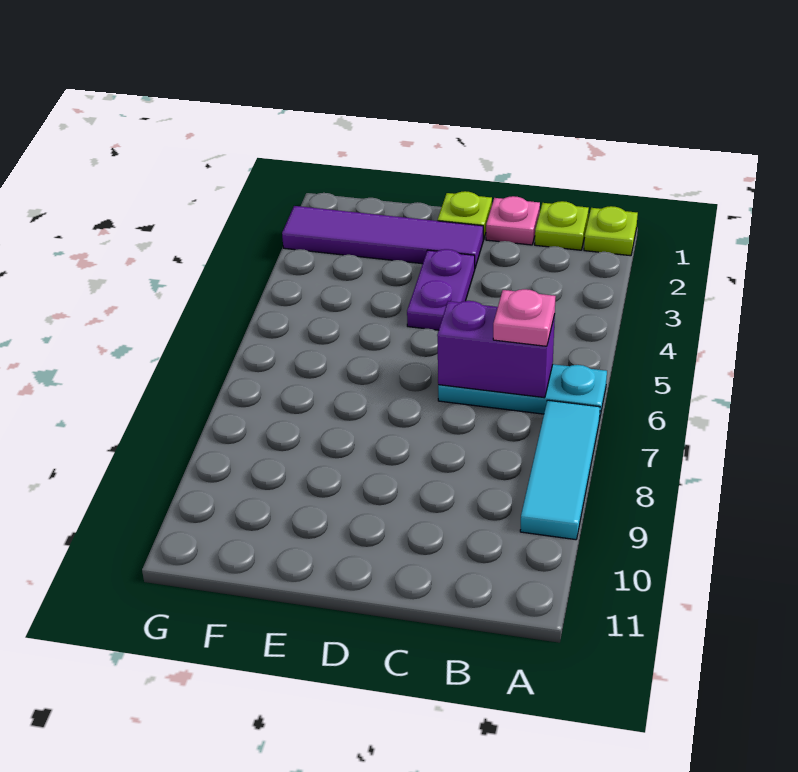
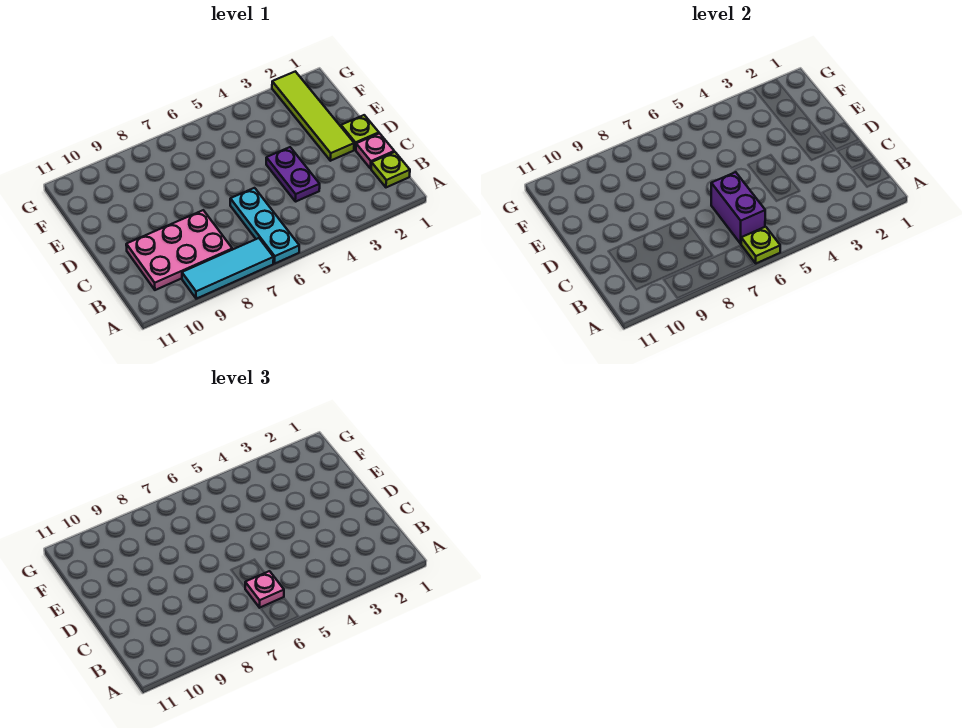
lime 1x1 plate [584,206,638,256] -> lime 1x1 plate moved to [741,227,780,263]
none -> pink 2x3 plate [126,210,232,290]
purple 1x4 tile [282,206,483,268] -> lime 1x4 tile [272,71,354,161]
purple 1x2 plate [407,249,475,330] -> purple 1x2 plate turned to [266,147,320,202]

